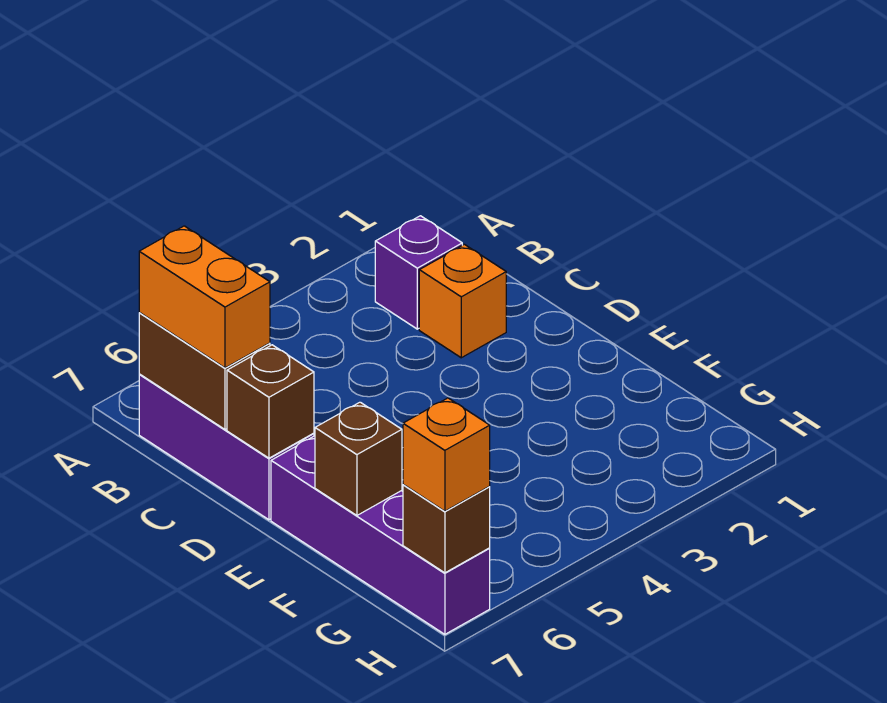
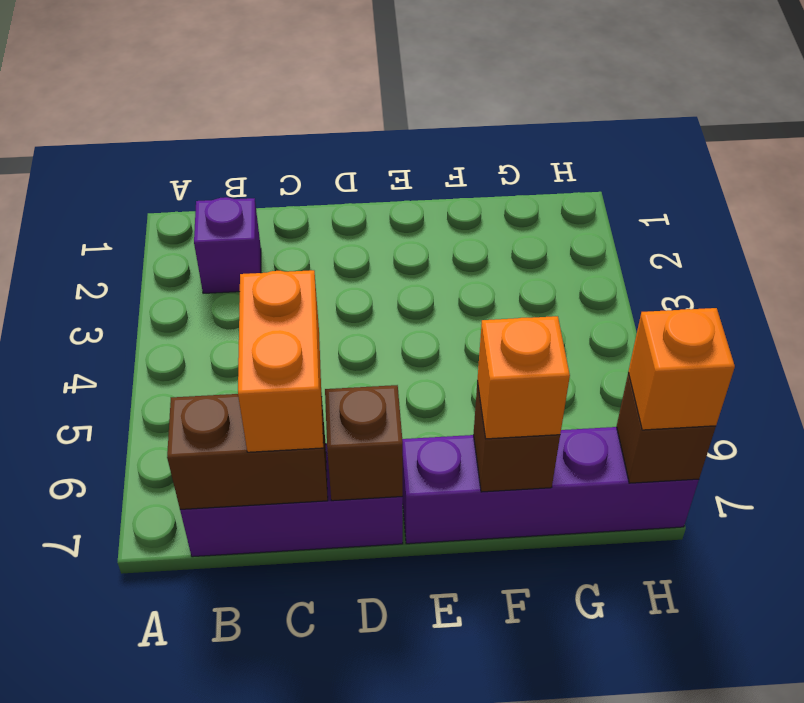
orange 1x2 brick [139,226,270,368] -> orange 1x2 brick turned to [238,270,323,452]
orange 1x1 brick [419,244,506,358] -> orange 1x1 brick moved to [477,316,570,439]

